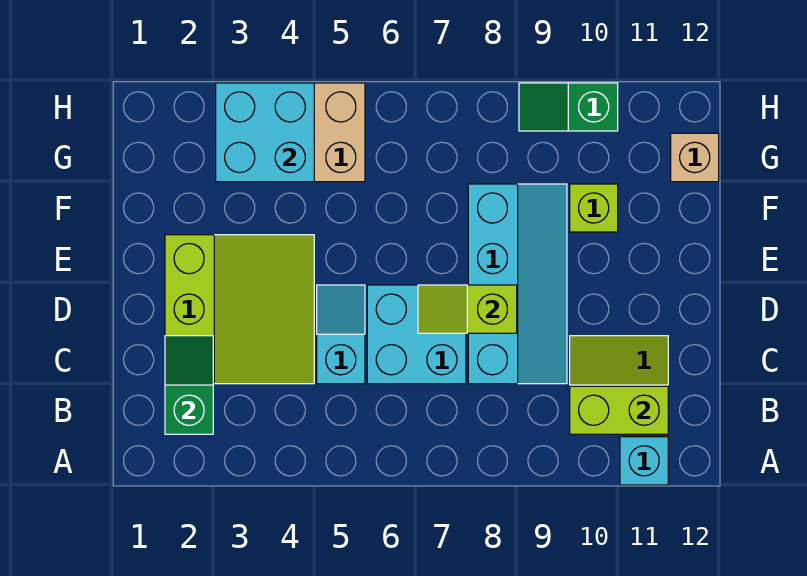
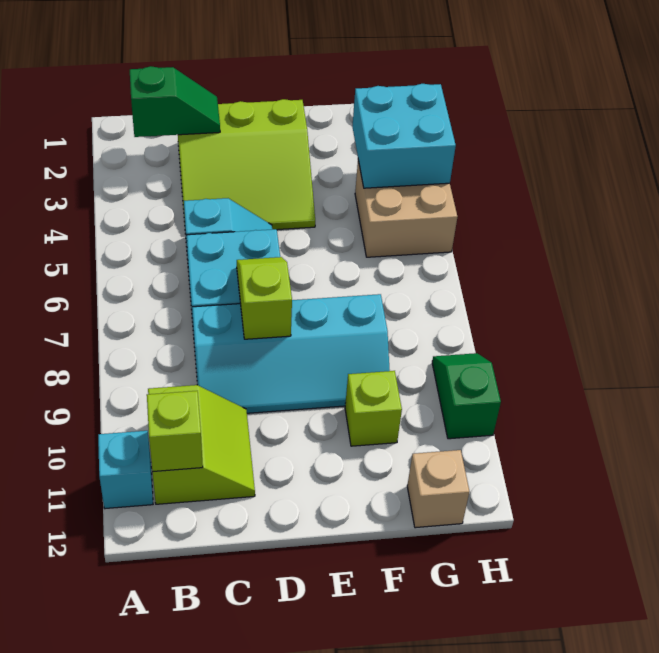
lime 1x2 brick [570,386,668,434] -> lime 1x1 brick [147,391,203,472]

